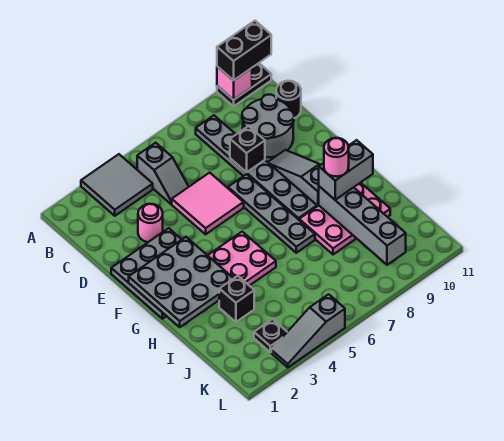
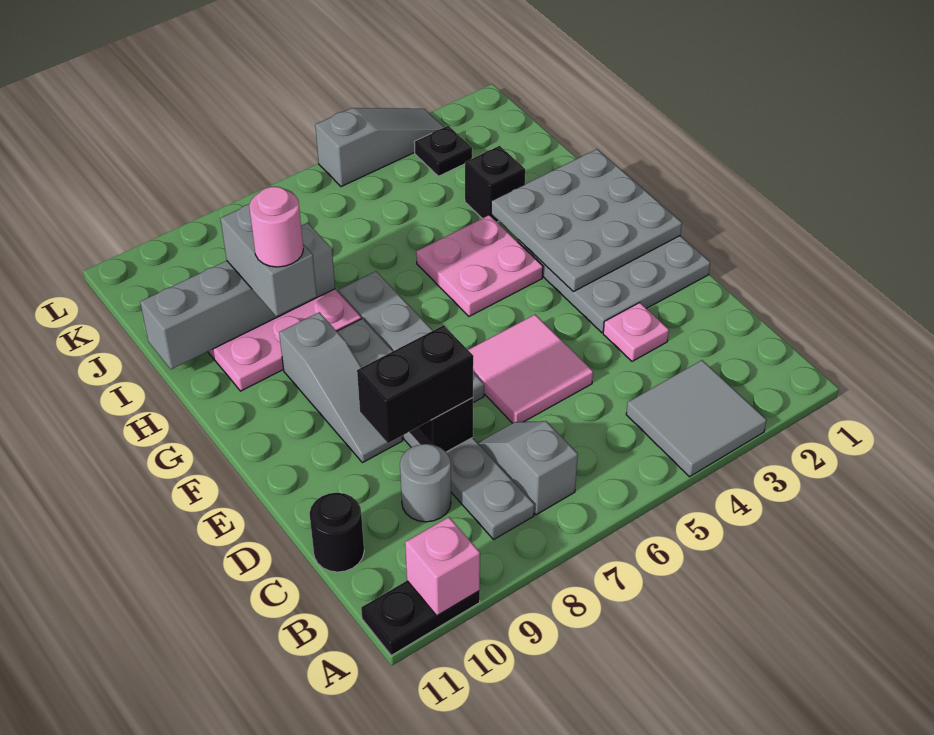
black 1x2 brick [217,21,271,80] -> black 1x2 brick moved to [357,325,473,443]
grey 1x2 slope [137,143,189,204] -> grey 1x2 slope moved to [478,421,578,515]
grey 2x2 round brick [242,95,294,157] -> grey 1x1 round brick [400,444,451,522]
pink 1x1 round brick [138,204,163,242] -> pink 1x1 plate [603,303,669,361]
grey 1x4 brick [319,186,406,265] -> grey 1x4 brick turned to [140,223,335,369]
grey 1x2 brick [319,140,373,200] -> grey 1x2 brick turned to [220,204,317,316]

